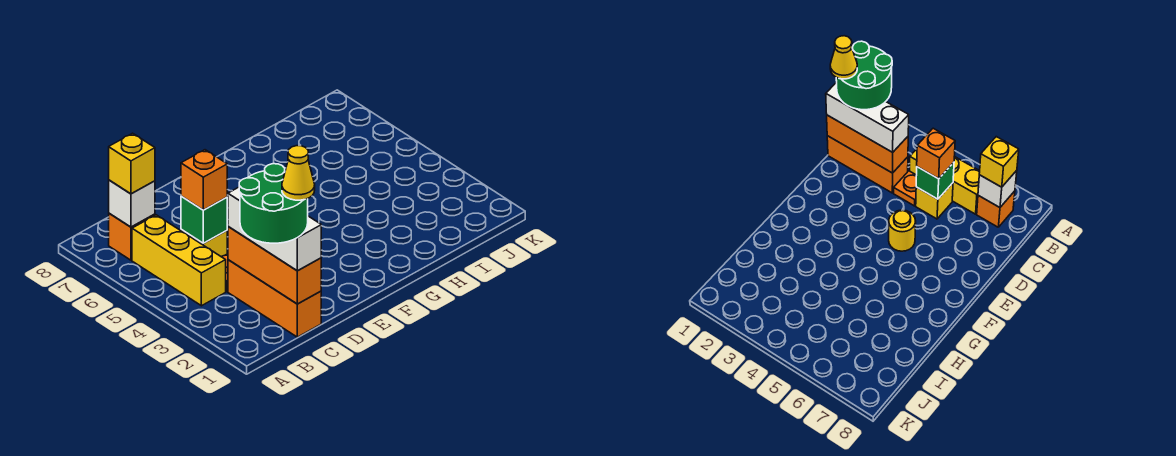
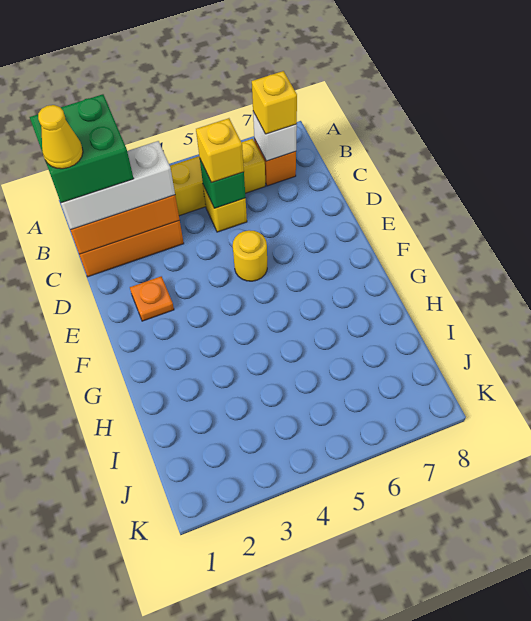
green 2x2 round brick [239,164,308,243] -> green 2x2 brick [30,94,134,203]
orange 1x1 plate [894,171,917,206] -> orange 1x1 plate moved to [130,276,174,321]
orange 1x1 brick [181,150,227,210] -> yellow 1x1 brick [196,118,244,183]

